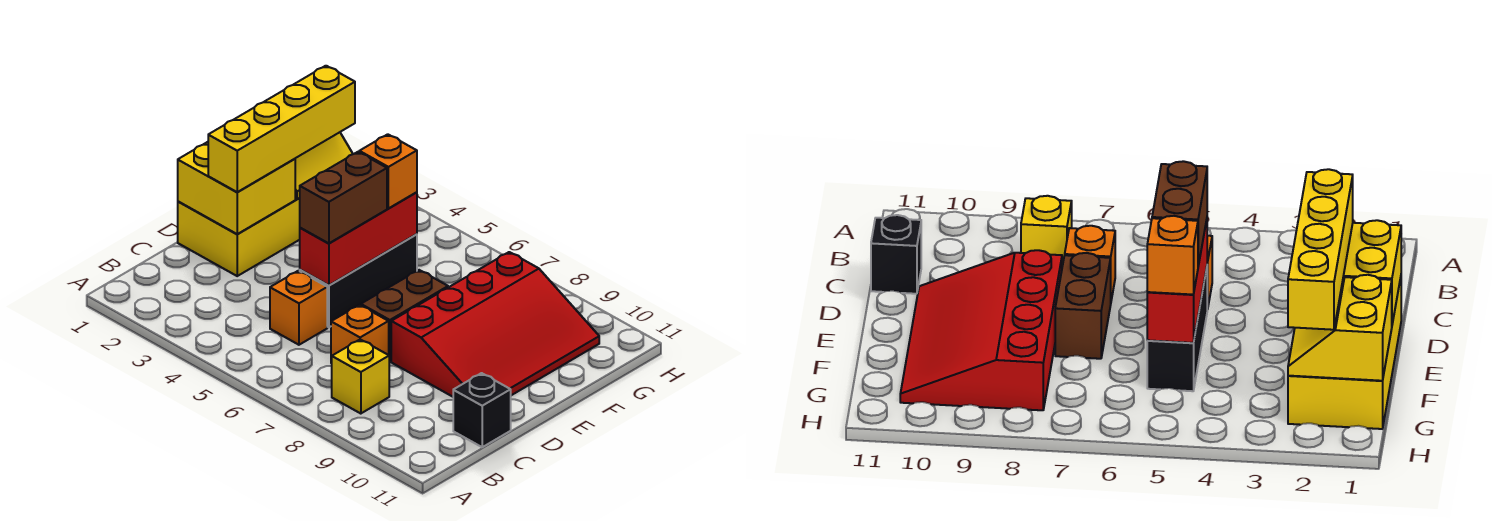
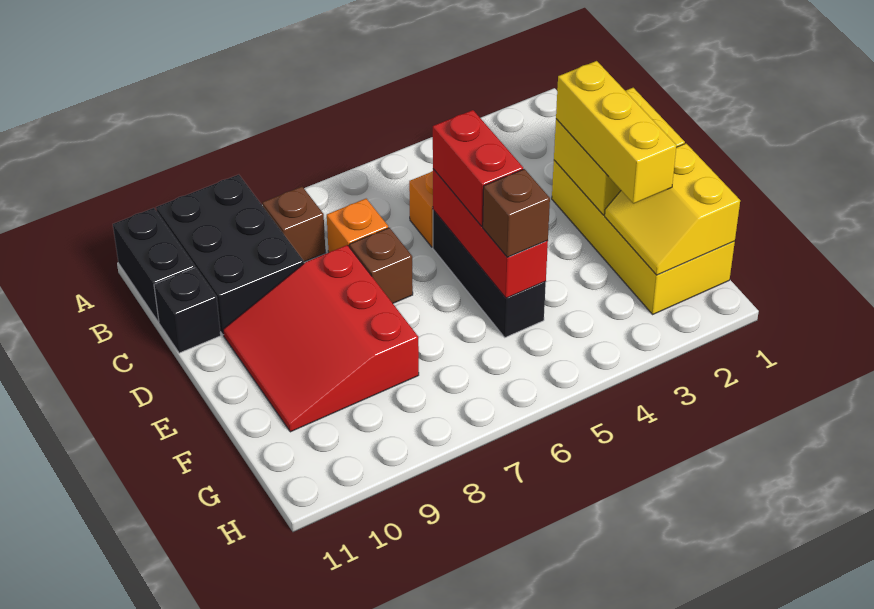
none -> black 2x3 brick [156,175,304,335]
none -> black 1x2 brick [113,208,195,322]
yellow 1x1 brick [332,339,389,414] -> brown 1x1 brick [262,187,326,262]
yellow 1x4 brick [208,66,355,192] -> yellow 1x3 brick [556,61,677,204]
brown 1x2 brick [300,152,387,244] -> red 1x2 brick [433,110,523,226]
brown 1x2 brick [361,270,448,361] -> brown 1x1 brick [350,228,413,303]
red 3x4 slope [391,252,599,397] -> red 3x3 slope [223,245,419,432]
orange 1x1 brick [359,134,417,208] -> brown 1x1 brick [483,169,550,257]

